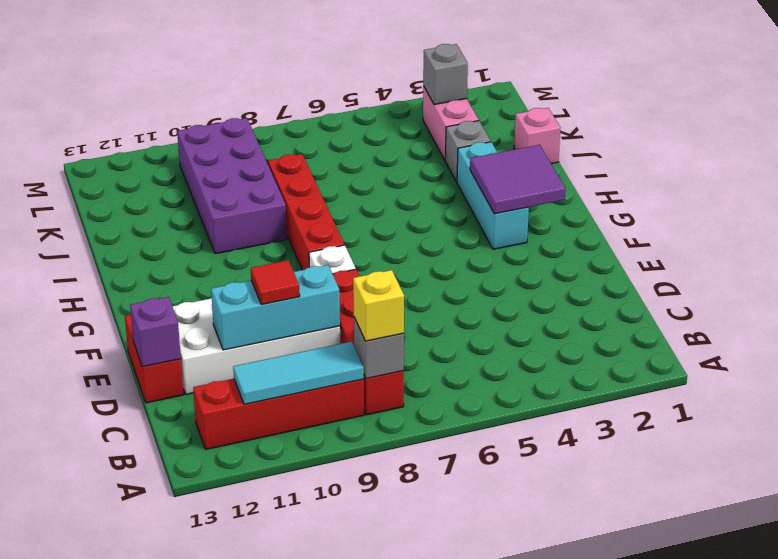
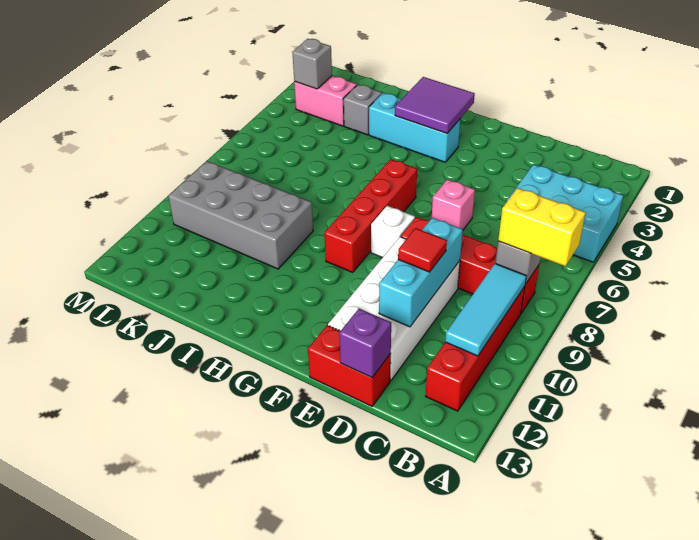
none -> cyan 2x3 brick [507,165,623,262]
yellow 1x1 brick [353,270,404,341] -> yellow 1x2 brick [498,188,586,266]
red 1x4 brick [268,154,344,270] -> red 1x4 brick turned to [324,159,417,272]
purple 2x4 brick [177,118,287,254] -> grey 2x4 brick [169,161,313,269]
pink 1x1 brick [514,108,560,164] -> pink 1x1 brick moved to [432,179,475,230]

